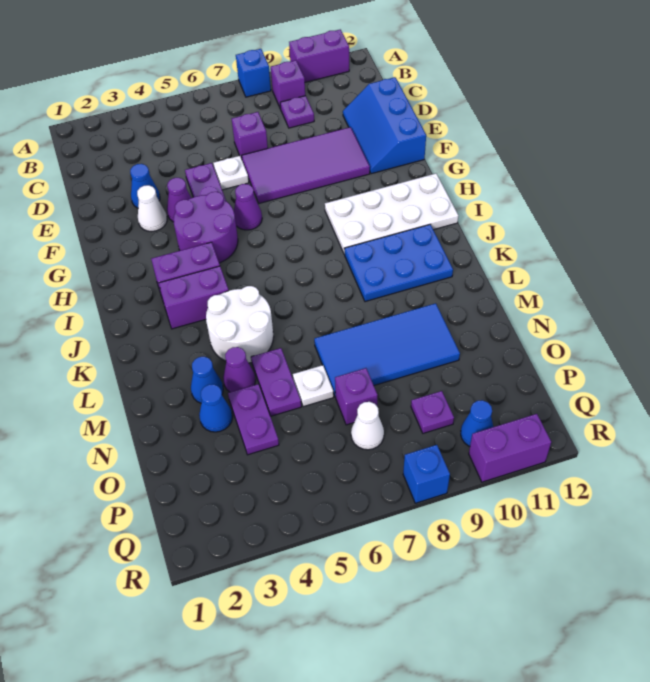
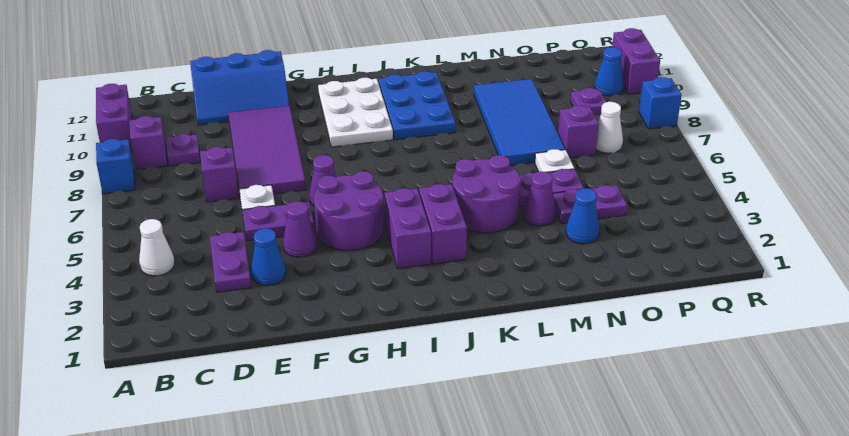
none -> purple 1x2 plate [210,232,251,292]
white 1x1 cone [137,185,167,231] -> white 1x1 cone moved to [139,219,175,276]
white 2x4 plate [325,174,459,254] -> white 2x3 plate [318,78,393,147]
white 2x2 round brick [206,286,274,363] -> purple 2x2 round brick [453,155,521,233]
blue 1x1 cone [191,357,223,403] -> none

